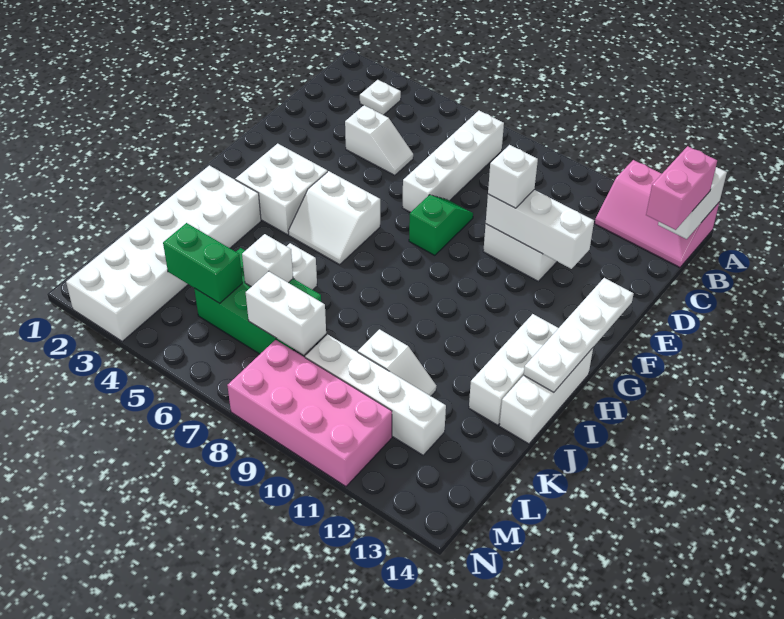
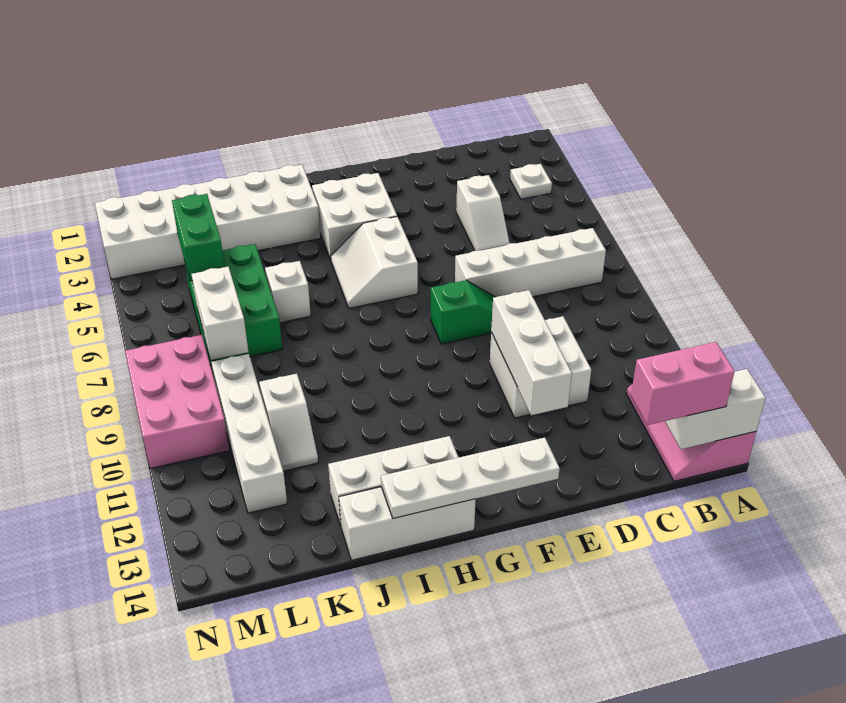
white 1x1 brick [488,145,538,208] -> none
white 1x1 brick [242,234,293,287] -> none
pink 2x4 brick [227,340,392,486] -> pink 2x3 brick [125,335,229,469]

